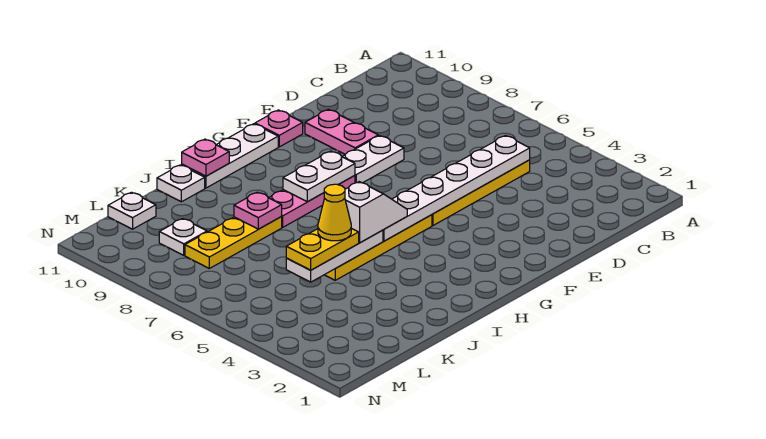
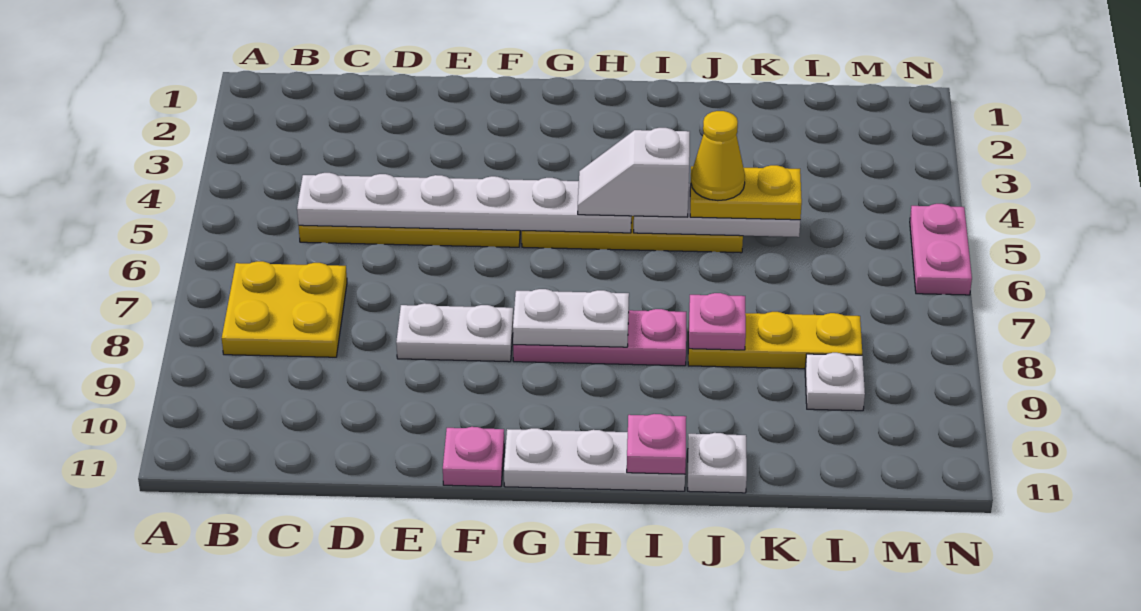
none -> yellow 2x2 plate [222,261,347,357]
pink 1x2 plate [305,109,378,154] -> pink 1x2 plate moved to [910,204,972,295]
white 1x1 plate [108,192,156,229] -> none

